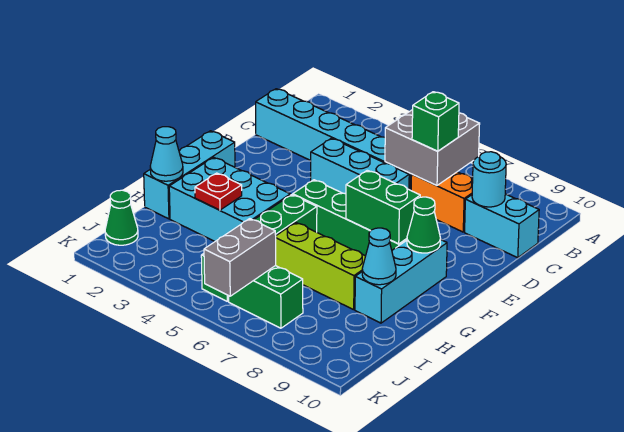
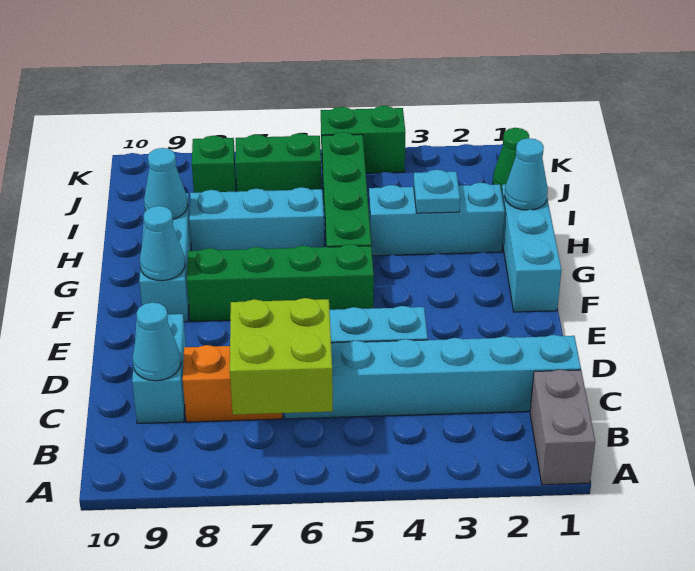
grey 2x2 brick [385,110,480,186] -> lime 2x2 brick [230,298,333,415]
green 1x1 brick [412,92,459,151] -> green 1x1 brick moved to [192,136,236,193]
cyan 1x2 brick [465,194,539,258] -> cyan 1x2 brick turned to [132,314,186,423]
cyan 1x1 round brick [472,152,506,207] -> cyan 1x1 cone [133,302,181,381]
green 1x2 brick [346,170,420,244] -> green 1x2 brick moved to [321,106,406,173]
green 1x1 cone [407,197,440,253] -> cyan 1x1 cone [140,206,185,281]
cyan 2x3 brick [169,157,290,241] -> cyan 1x3 brick [369,183,505,256]
red 1x1 plate [195,173,242,210] -> cyan 1x1 plate [414,170,460,213]
lime 1x3 brick [276,222,365,310] -> cyan 1x3 brick [189,187,324,251]
grey 1x2 brick [204,219,276,296] -> grey 1x2 brick moved to [530,369,595,485]

